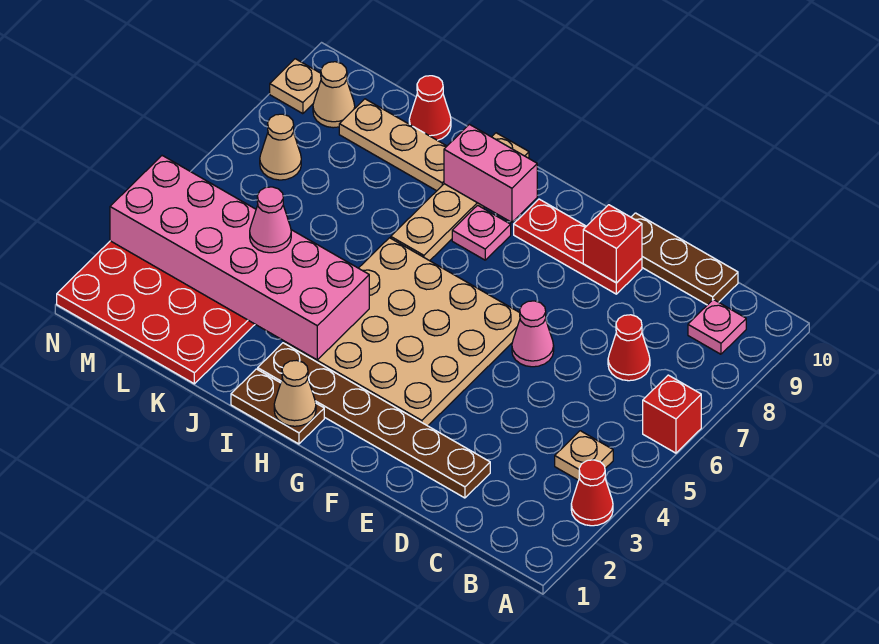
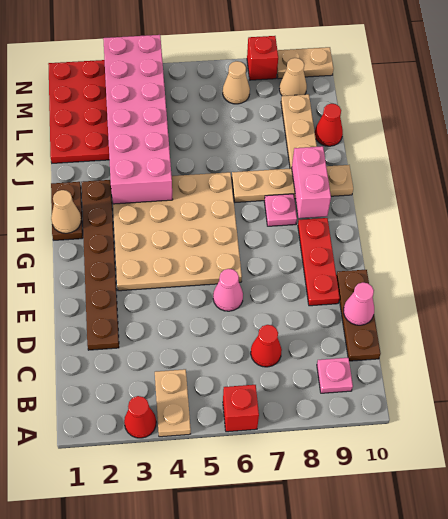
tan 1x1 plate [555,431,613,480] -> tan 1x2 plate [155,369,191,437]
red 1x1 brick [583,205,642,283] -> red 1x1 brick moved to [247,36,278,80]
pink 1x1 cone [250,187,291,253] -> pink 1x1 cone moved to [344,282,374,325]
tan 1x1 plate [270,59,321,114] -> tan 1x2 plate [277,47,334,79]

